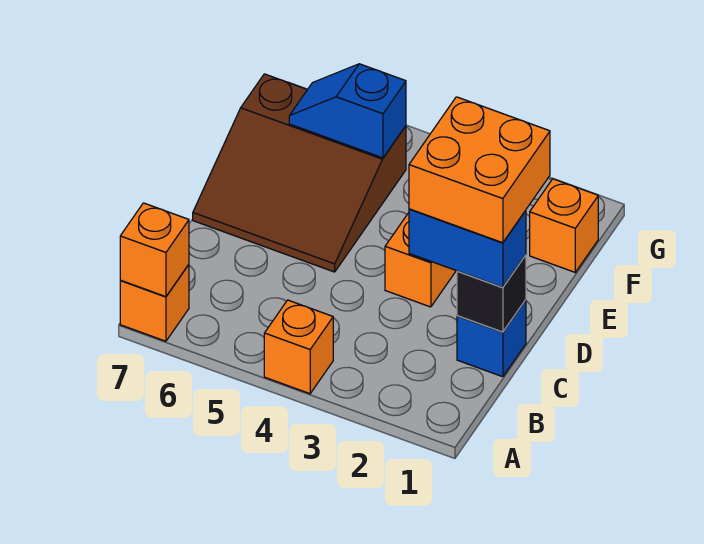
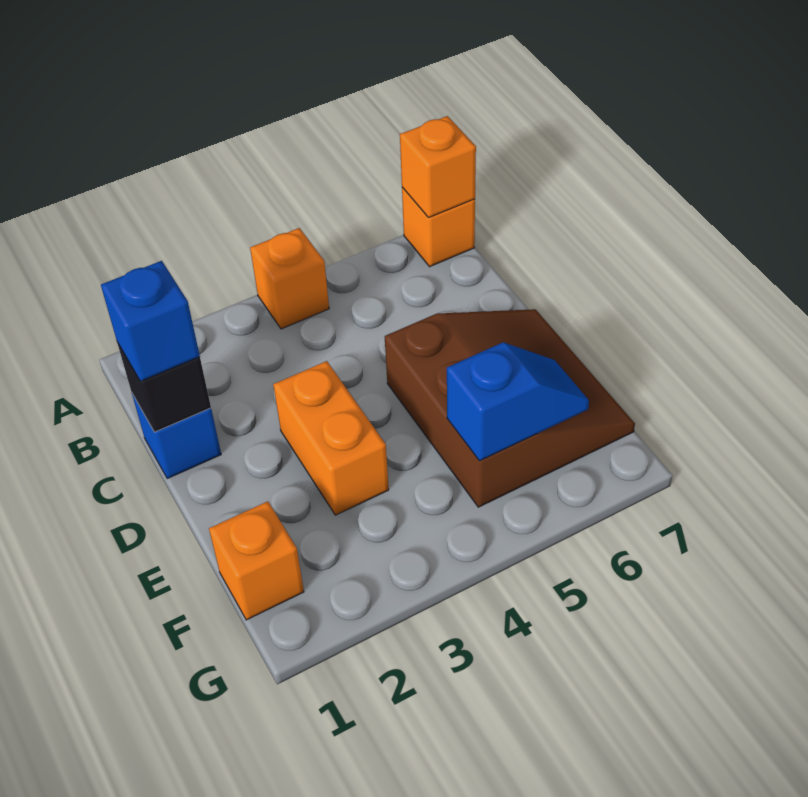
blue 1x2 brick [409,209,526,287] -> blue 1x1 brick [101,261,200,381]
orange 2x2 brick [409,97,550,243] -> none
brown 3x3 slope [193,74,406,272] -> brown 3x3 slope turned to [385,309,635,507]

